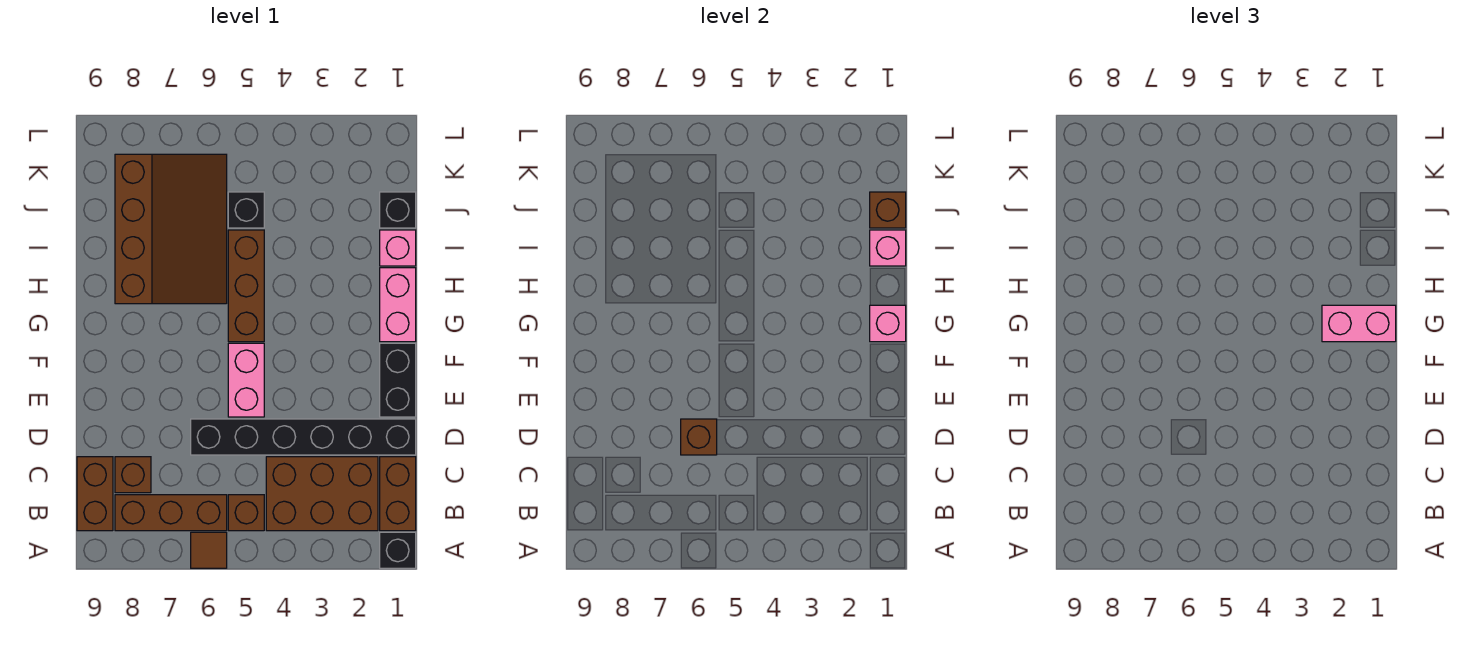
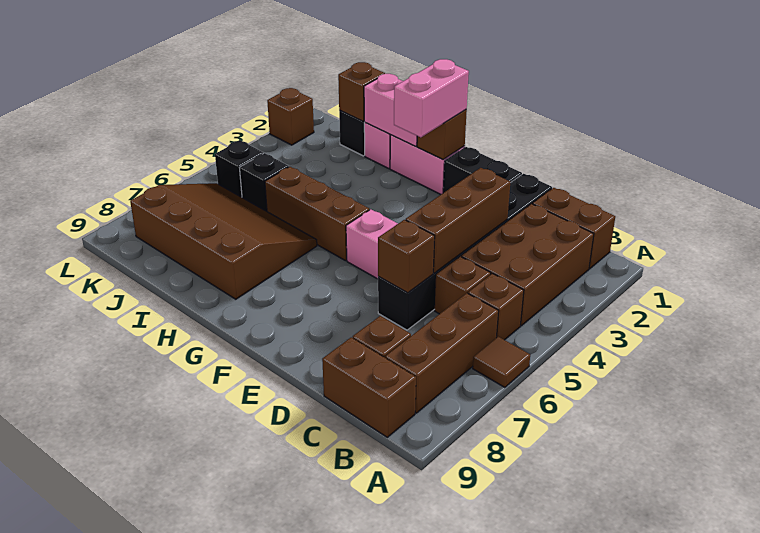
black 1x1 brick [380,532,416,568] -> black 1x1 brick moved to [215,140,263,197]
none -> brown 1x1 brick [435,257,491,314]
none -> brown 1x3 brick [406,168,510,273]
pink 1x1 brick [870,305,906,342] -> brown 1x1 brick [417,110,467,160]
pink 1x1 brick [870,230,906,266] -> pink 1x2 brick [364,74,417,146]
none -> brown 1x1 brick [267,88,314,145]

